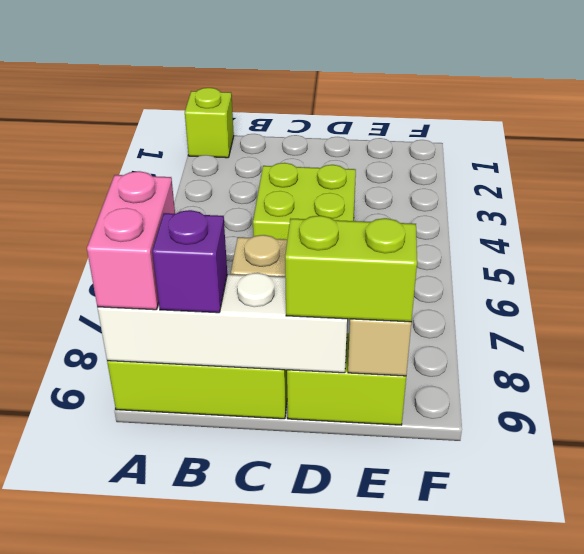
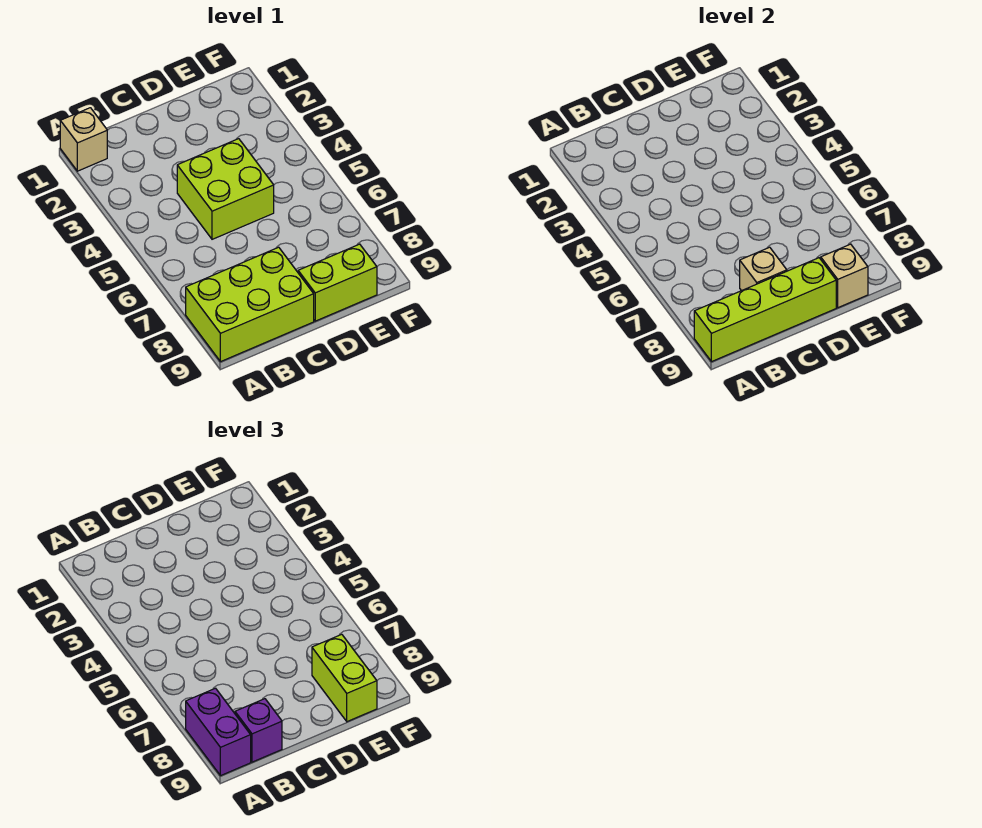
lime 1x1 brick [185,88,234,158] -> tan 1x1 brick [60,108,107,171]
pink 1x2 brick [87,171,175,310] -> purple 1x2 brick [186,688,251,776]
white 1x4 brick [97,273,348,373] -> lime 1x4 brick [694,258,836,362]
lime 1x2 brick [285,216,417,322] -> lime 1x2 brick turned to [312,634,377,722]

